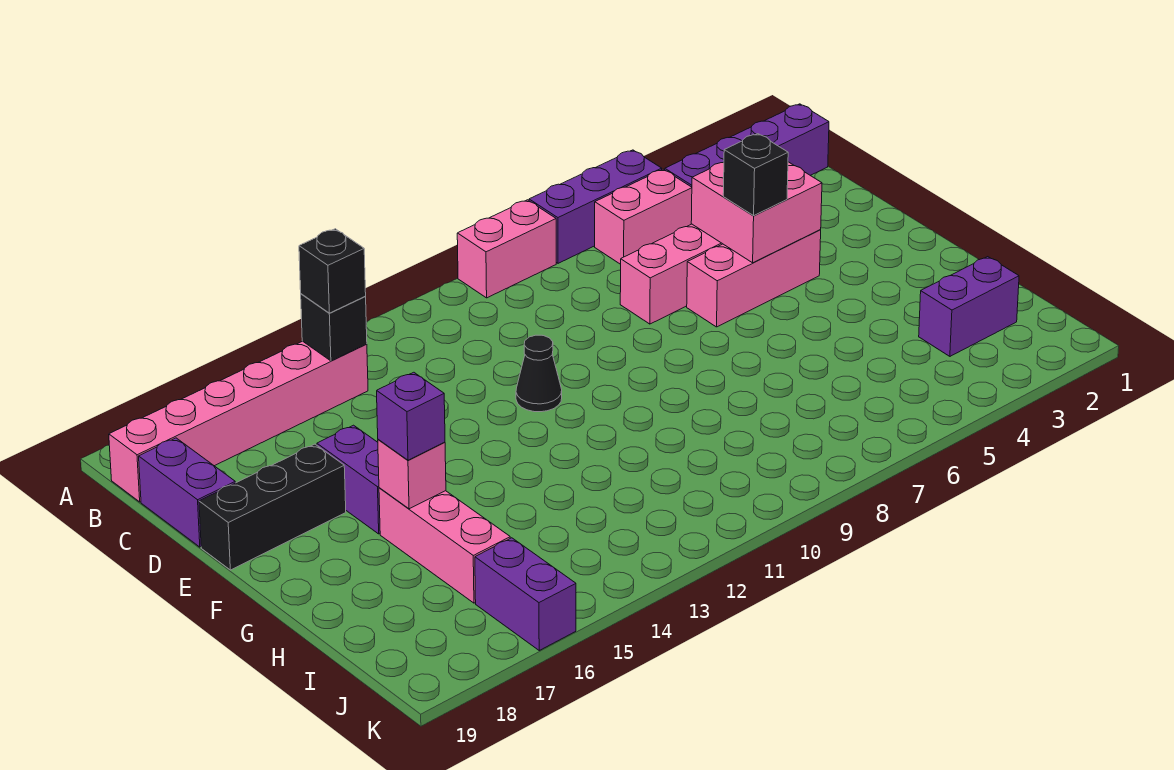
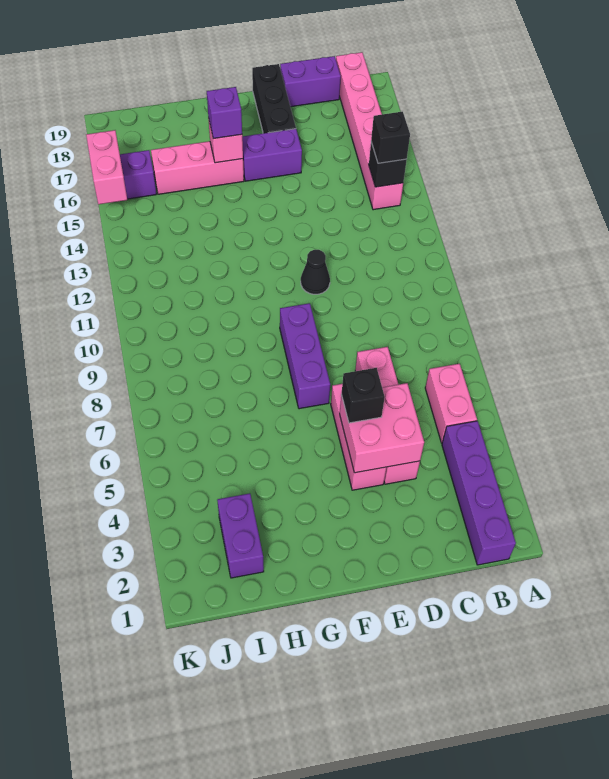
purple 1x3 brick [529,150,662,263] -> purple 1x3 brick moved to [280,303,330,409]
pink 1x2 brick [457,200,556,298] -> pink 1x2 brick moved to [86,130,127,204]

